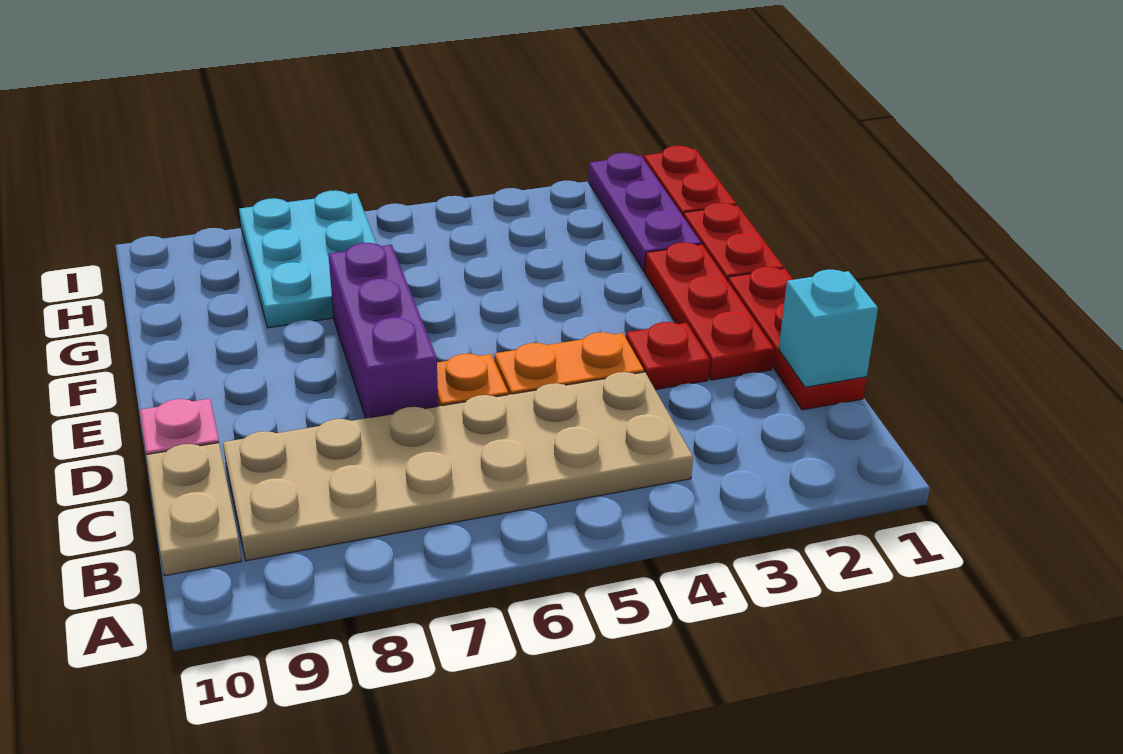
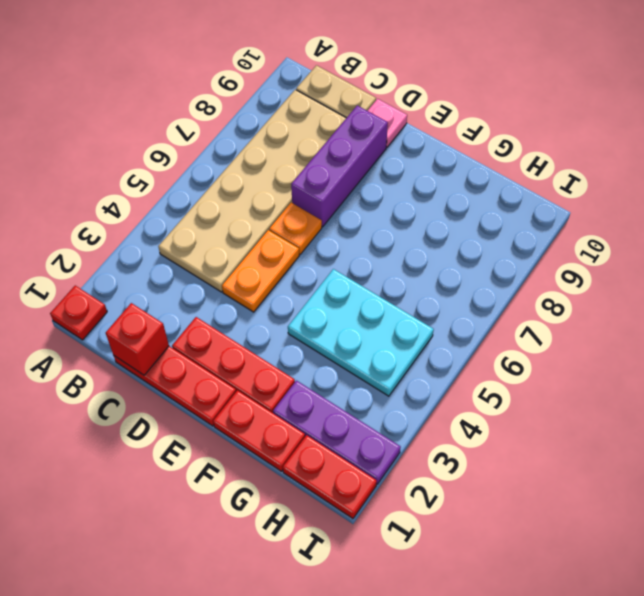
cyan 1x1 brick [779,270,878,387] -> red 1x1 brick [106,303,169,375]
red 1x1 plate [626,322,710,390] -> red 1x1 plate moved to [50,286,107,340]
purple 1x3 brick [328,243,438,418] -> purple 1x3 brick turned to [291,105,388,227]
cyan 2x3 plate [239,190,376,328] -> cyan 2x3 plate moved to [288,269,434,396]

